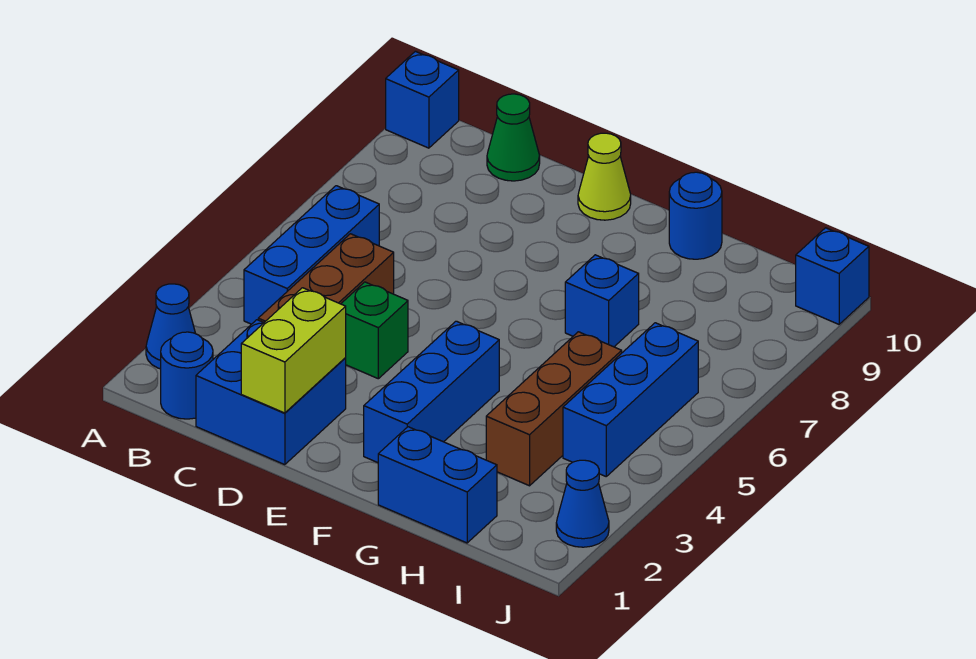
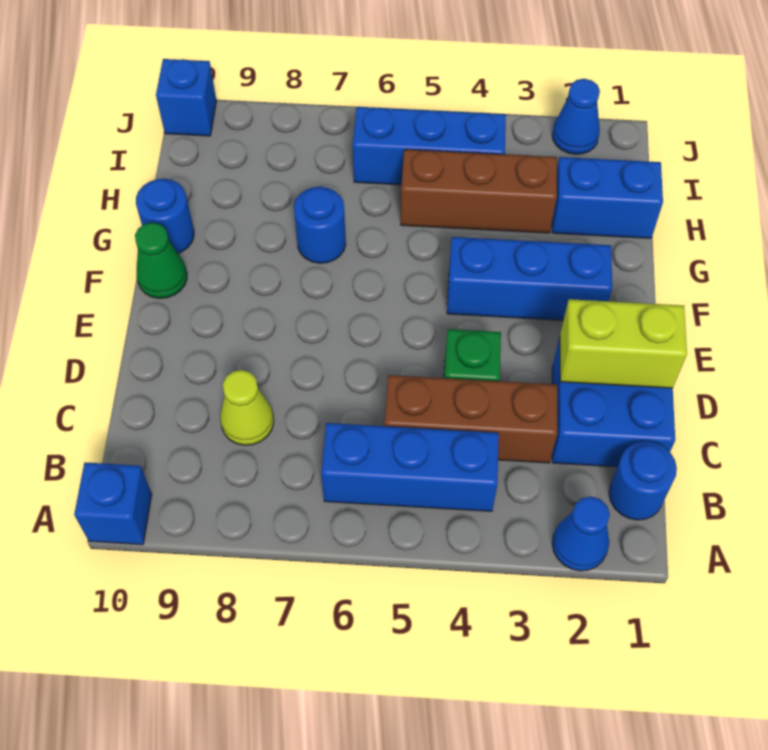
green 1x1 cone [487,94,540,181] -> green 1x1 cone moved to [135,223,187,298]
lime 1x1 cone [578,133,631,220] -> lime 1x1 cone moved to [220,370,274,445]
blue 1x2 brick [378,427,497,543] -> blue 1x2 brick turned to [552,157,663,238]
blue 1x1 brick [565,255,639,347] -> blue 1x1 round brick [294,187,346,263]

